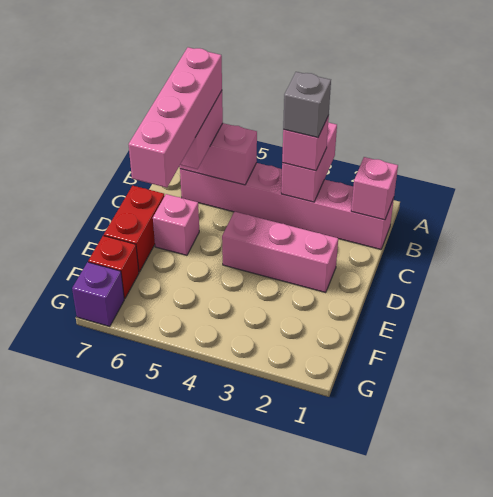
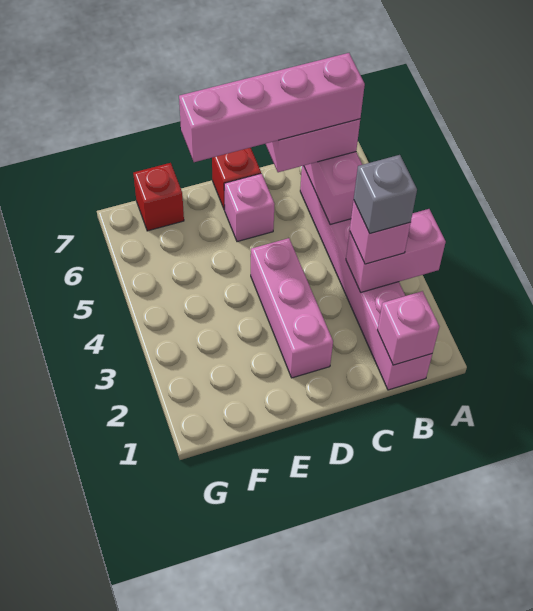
red 1x2 brick [104,186,165,272] -> red 1x1 brick [212,148,261,210]
purple 1x1 brick [72,262,124,327] -> none

